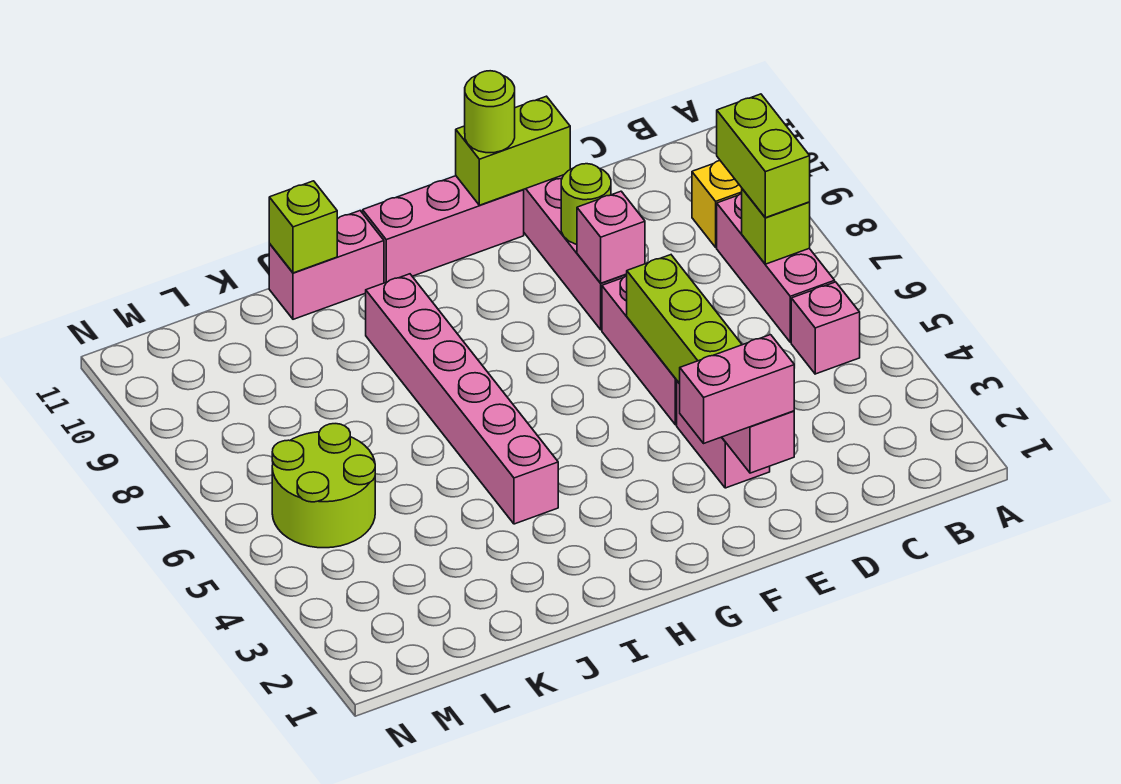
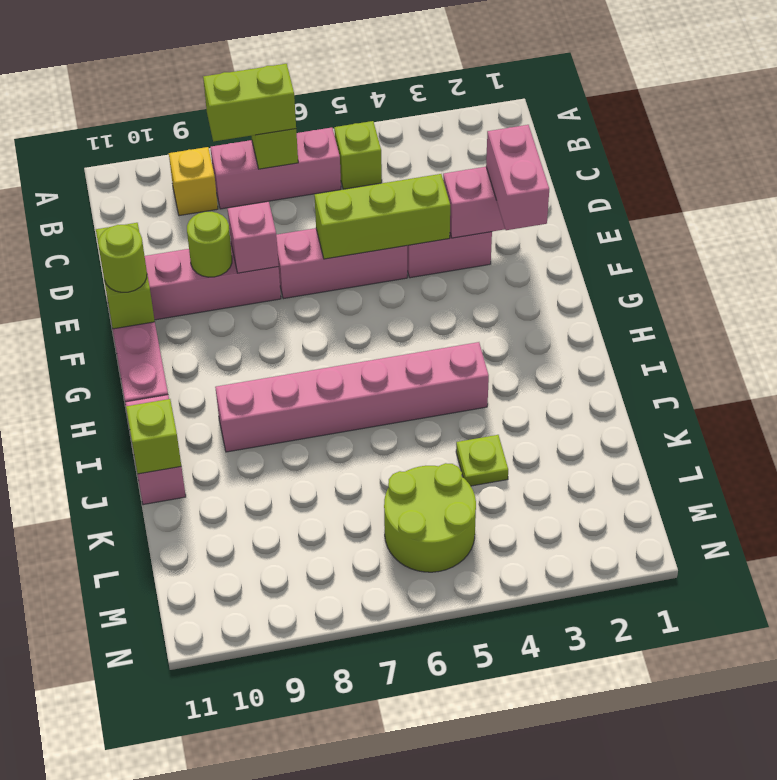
pink 1x1 brick [791,282,860,374] -> lime 1x1 brick [334,121,382,189]
none -> lime 1x1 plate [456,435,508,486]

